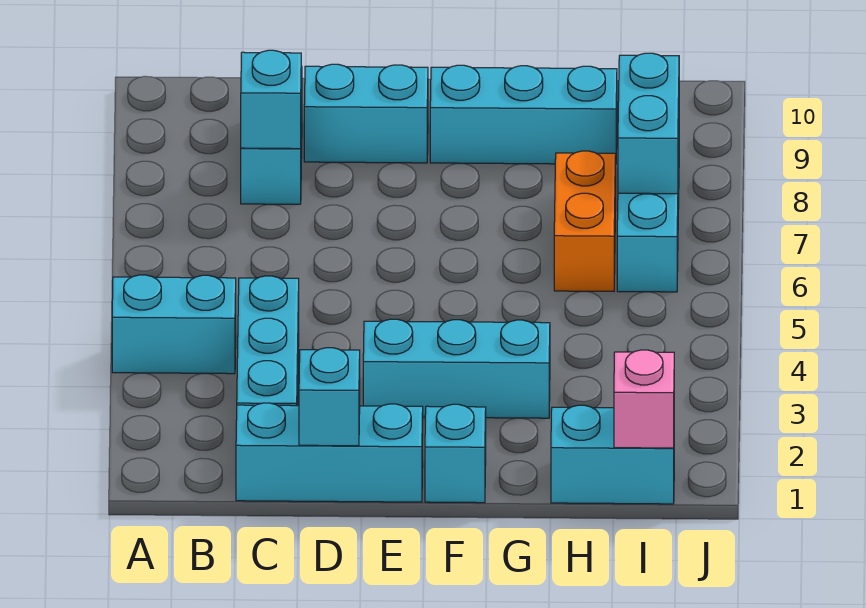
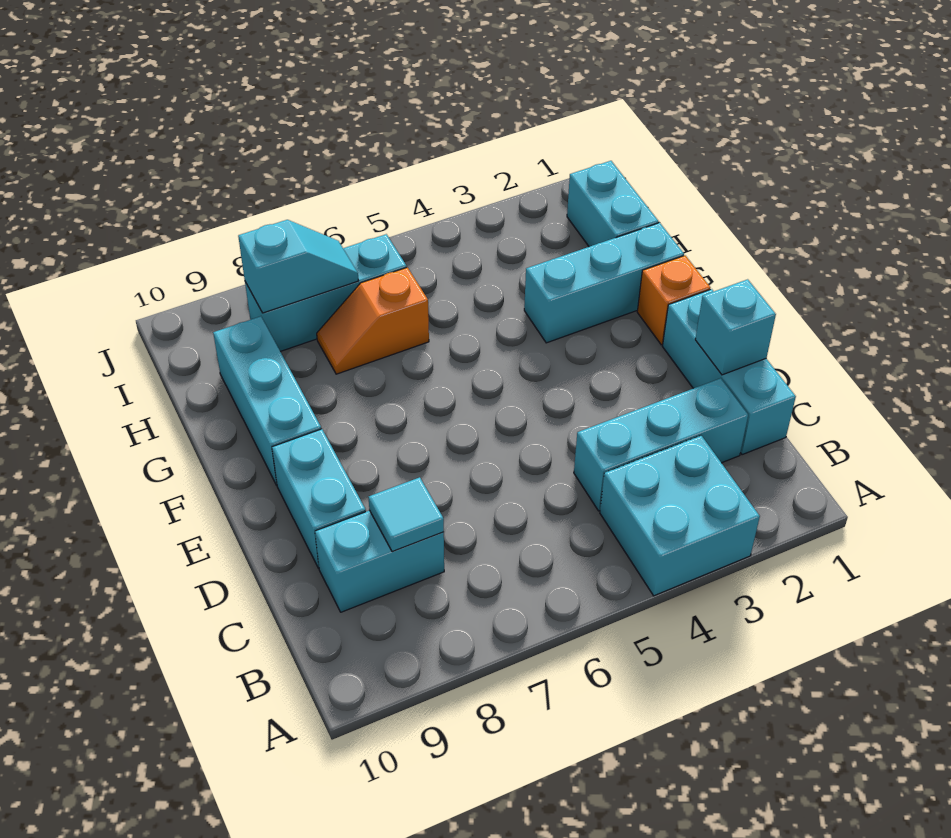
cyan 1x2 brick [112,275,236,374] -> cyan 2x2 brick [600,436,760,596]
cyan 1x1 brick [241,50,301,149] -> cyan 1x1 tile [369,477,444,552]
cyan 1x3 brick [363,319,550,418] -> cyan 1x3 brick turned to [524,223,684,343]
cyan 1x1 brick [425,404,486,503] -> orange 1x1 brick [637,256,710,345]
orange 1x2 brick [554,151,616,291] -> orange 1x2 slope [317,267,429,374]
pink 1x1 brick [614,350,674,448] -> none
cyan 1x2 brick [618,53,679,194] -> cyan 1x2 slope [238,220,359,313]

